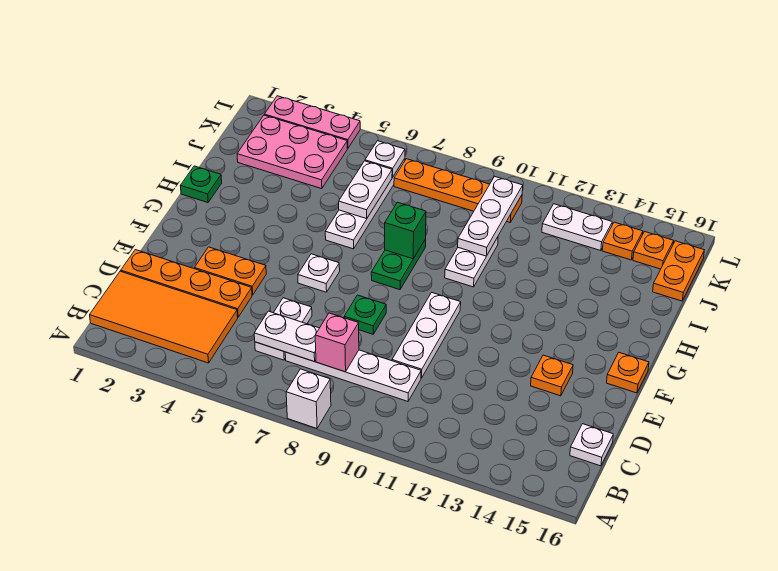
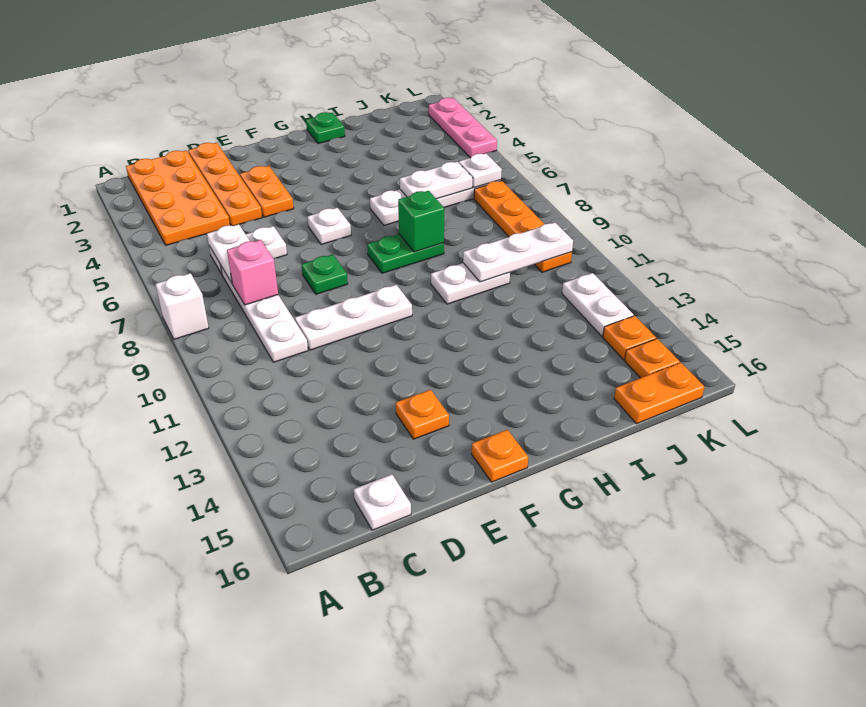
orange 2x4 tile [90,271,238,363] -> orange 2x4 plate [126,150,230,245]
pink 2x3 plate [237,115,347,189] -> none

